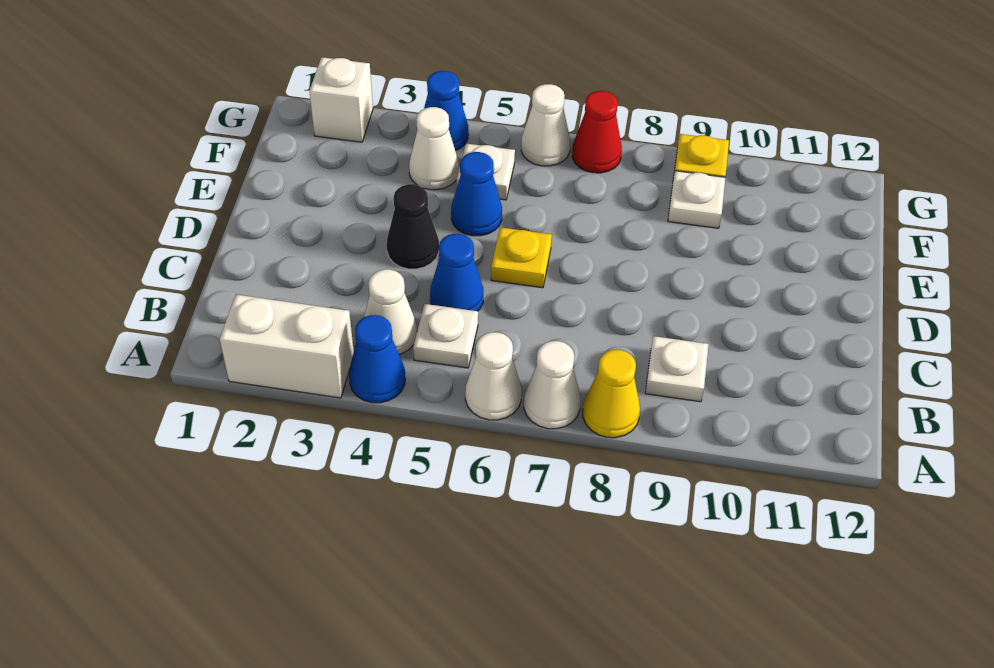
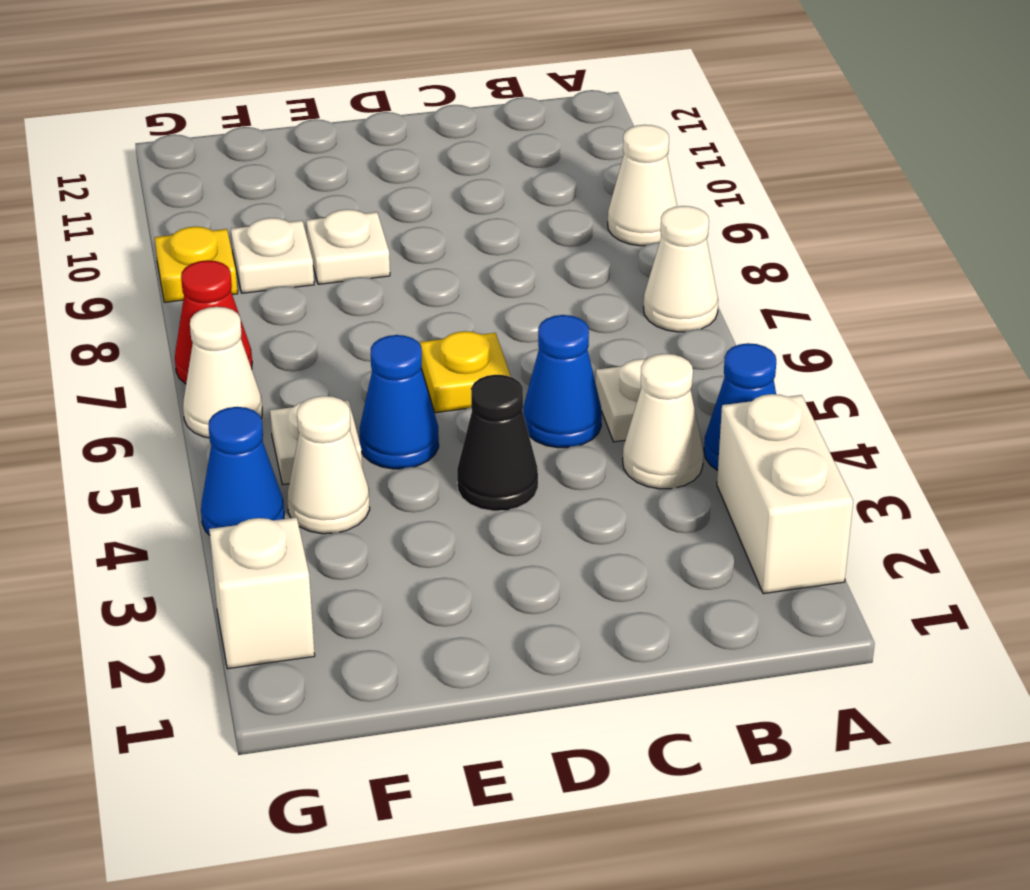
white 1x1 cone [465,332,522,420] -> white 1x1 cone moved to [608,125,677,246]
yellow 1x1 cone [583,350,640,438] -> none
white 1x1 plate [645,336,709,402] -> white 1x1 plate moved to [306,209,390,284]

